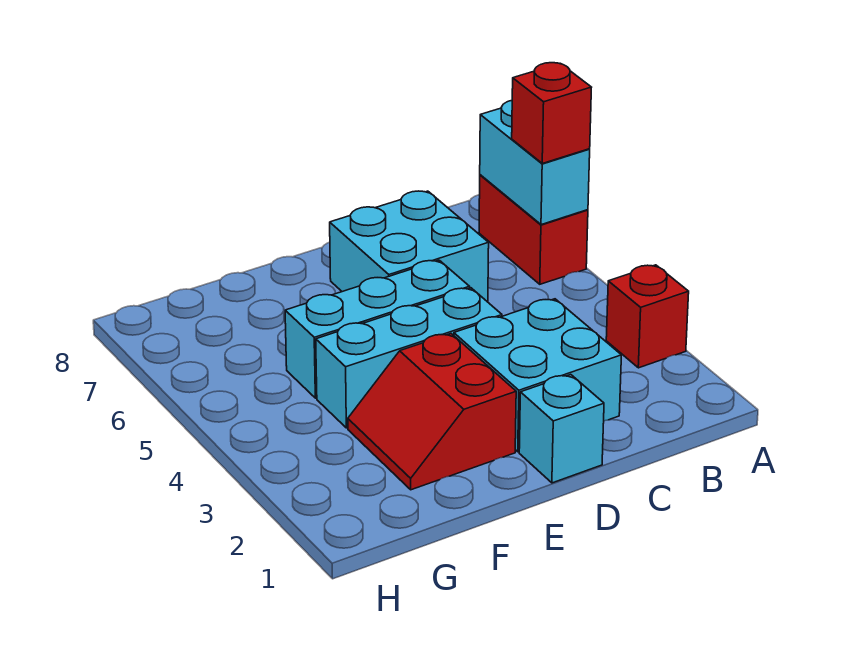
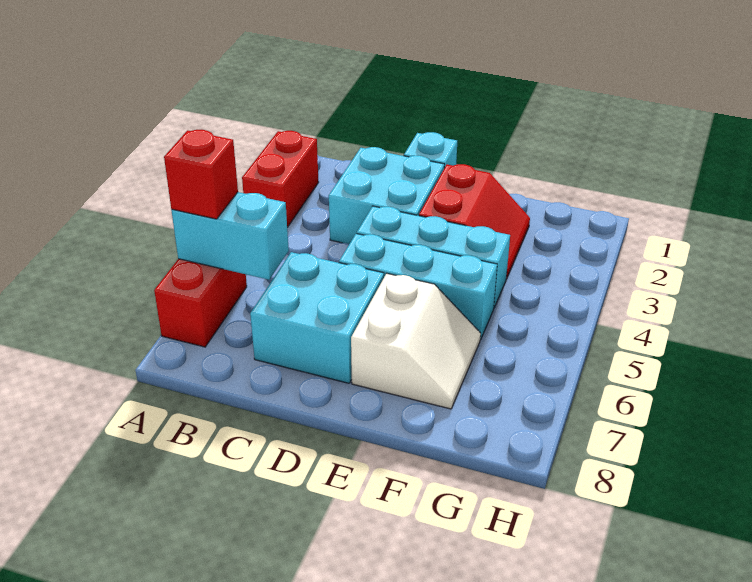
red 1x1 brick [606,265,689,368] -> red 1x2 brick [242,131,318,227]
cyan 1x2 brick [480,100,590,225] -> cyan 1x2 brick turned to [171,192,289,280]
none -> white 2x2 slope [351,274,481,409]

